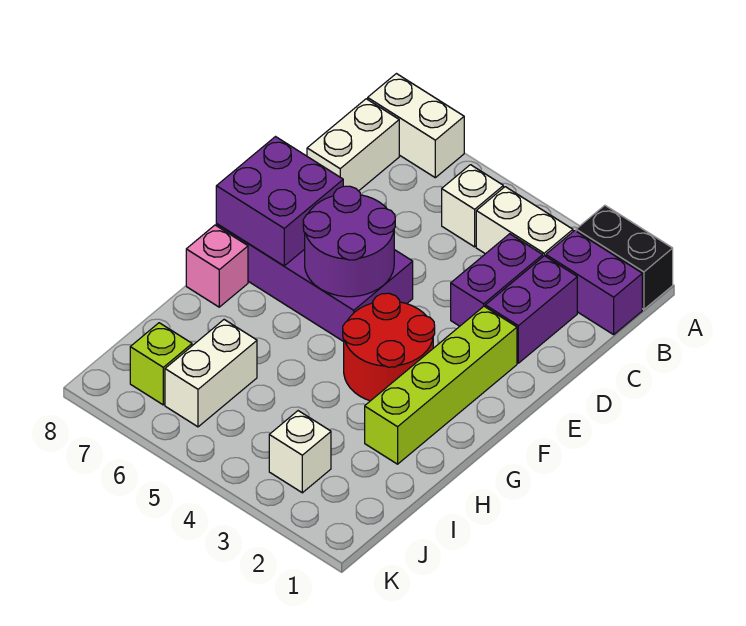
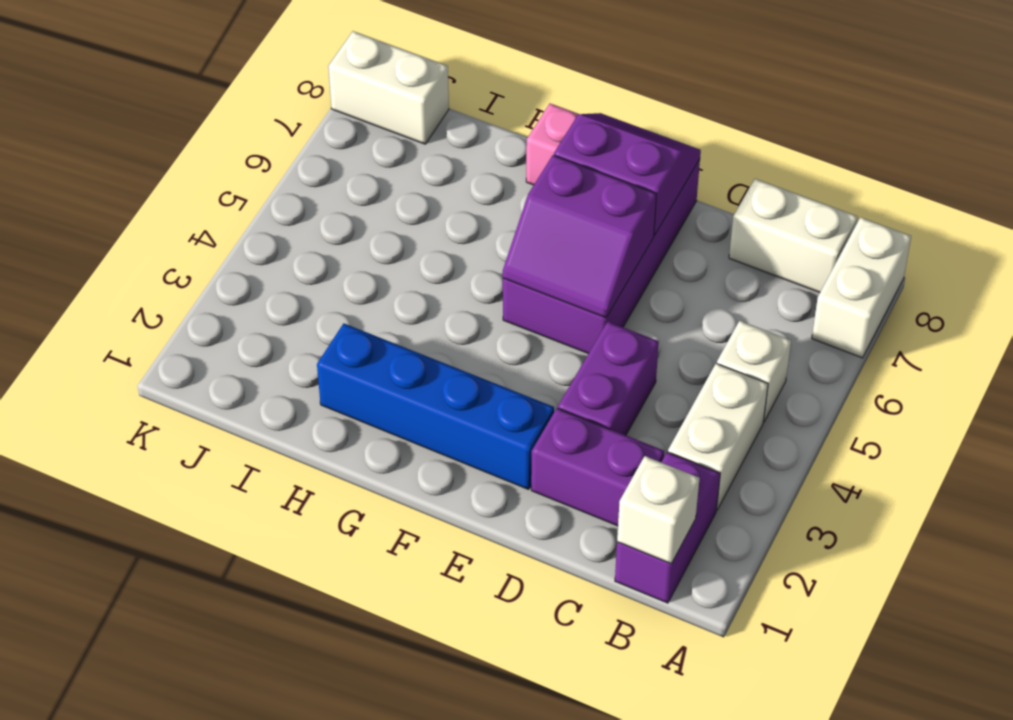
black 1x2 brick [576,205,673,309] -> none
purple 1x2 brick [451,234,543,326] -> purple 1x2 brick turned to [558,322,659,435]
lime 1x4 brick [365,306,517,464] -> blue 1x4 brick [317,324,554,489]
purple 2x2 round brick [303,186,395,297] -> purple 2x2 slope [503,155,656,318]
purple 2x2 brick [216,137,343,266] -> purple 2x2 slope [554,113,701,235]
red 2x2 round brick [343,293,435,401] -> none
white 1x2 brick [165,320,257,427] -> white 1x2 brick moved to [328,31,449,144]
white 1x1 brick [269,411,331,493] -> white 1x1 brick moved to [617,456,699,564]
lime 1x1 brick [130,323,192,405] -> none

